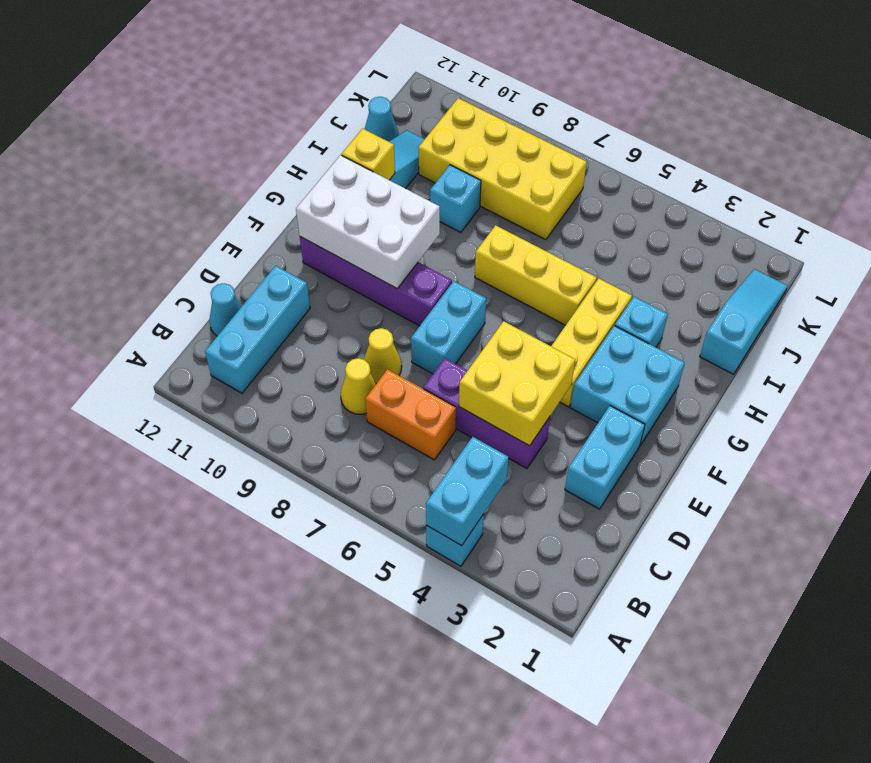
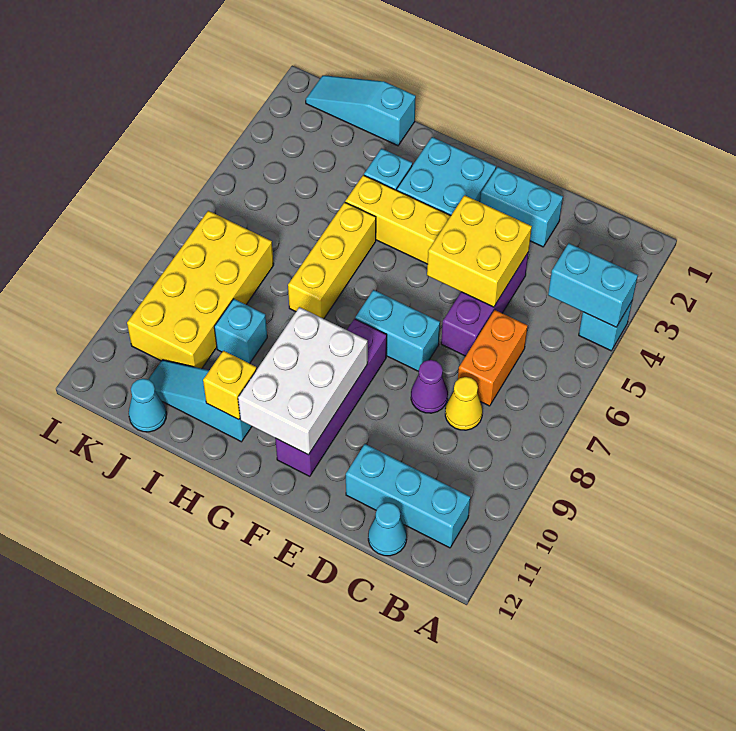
yellow 1x1 cone [364,328,402,383] -> purple 1x1 cone [411,360,448,413]

